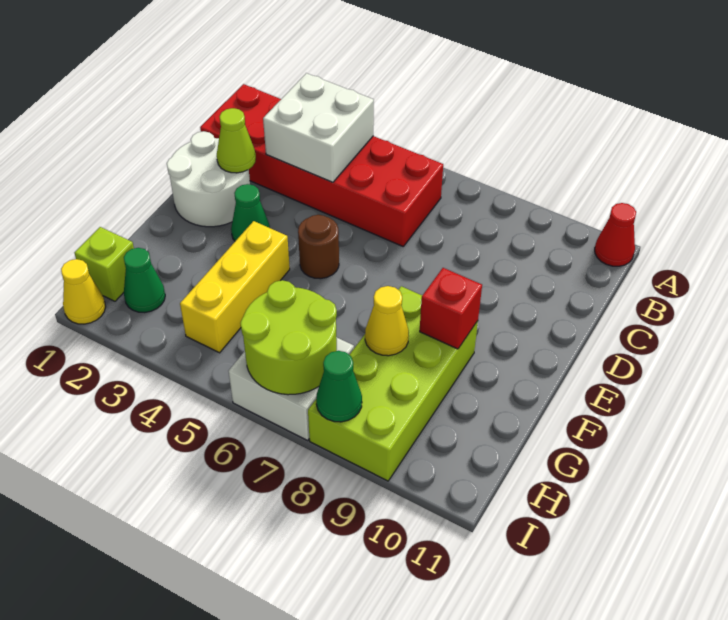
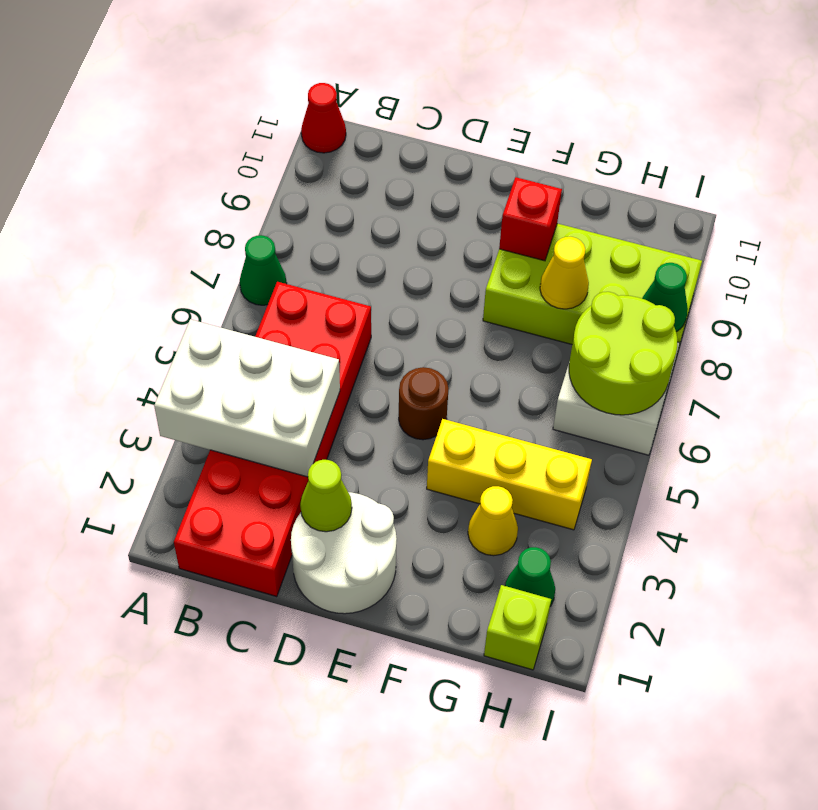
white 2x2 brick [263,73,374,182] -> white 2x3 brick [154,319,340,477]
green 1x1 cone [231,184,270,241] -> green 1x1 cone moved to [240,235,287,305]
yellow 1x1 cone [61,259,106,324] -> yellow 1x1 cone moved to [468,486,518,556]

